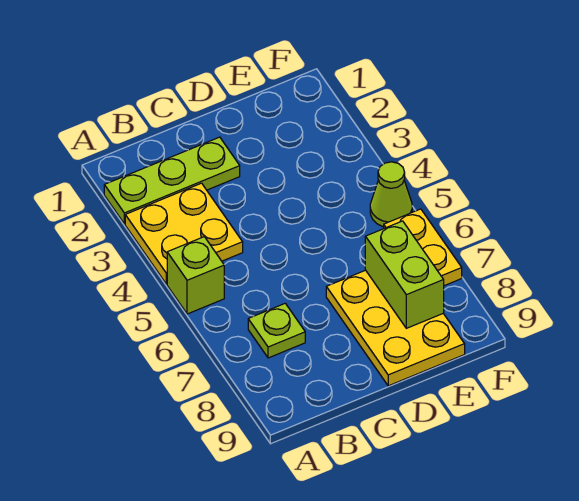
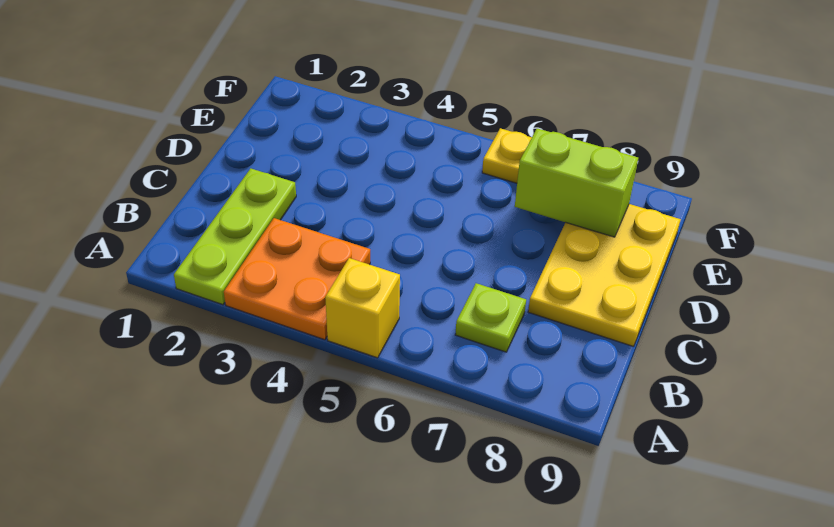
yellow 2x2 plate [125,183,243,284] -> orange 2x2 plate [224,218,370,340]
lime 1x1 brick [167,237,224,314] -> yellow 1x1 brick [325,258,400,358]
yellow 2x3 plate [326,270,465,386] -> yellow 2x3 plate turned to [528,204,681,347]
lime 1x1 cone [370,162,412,227] -> none

